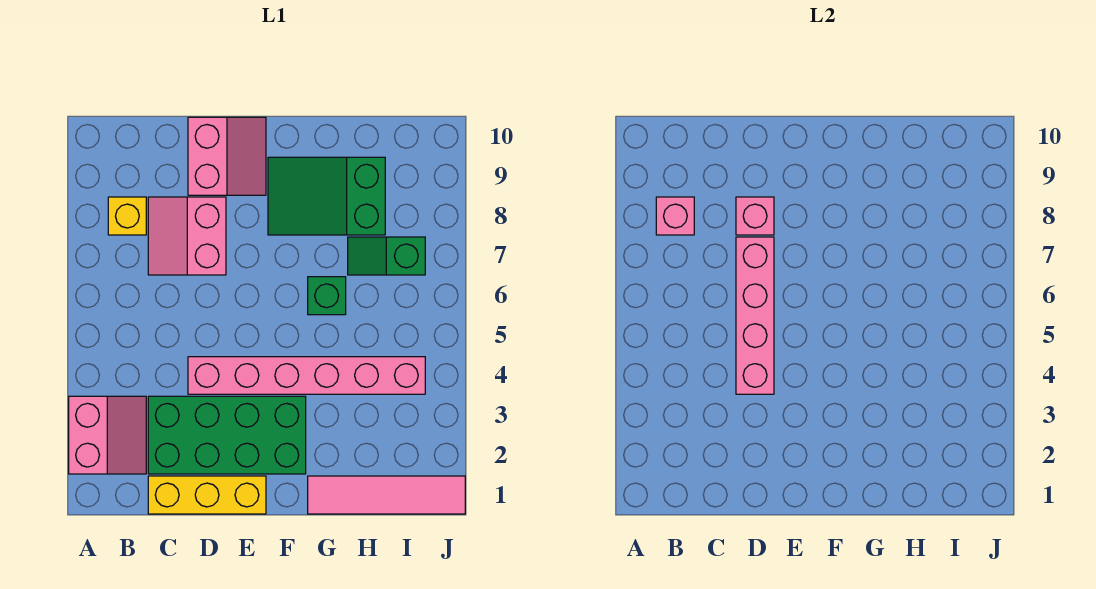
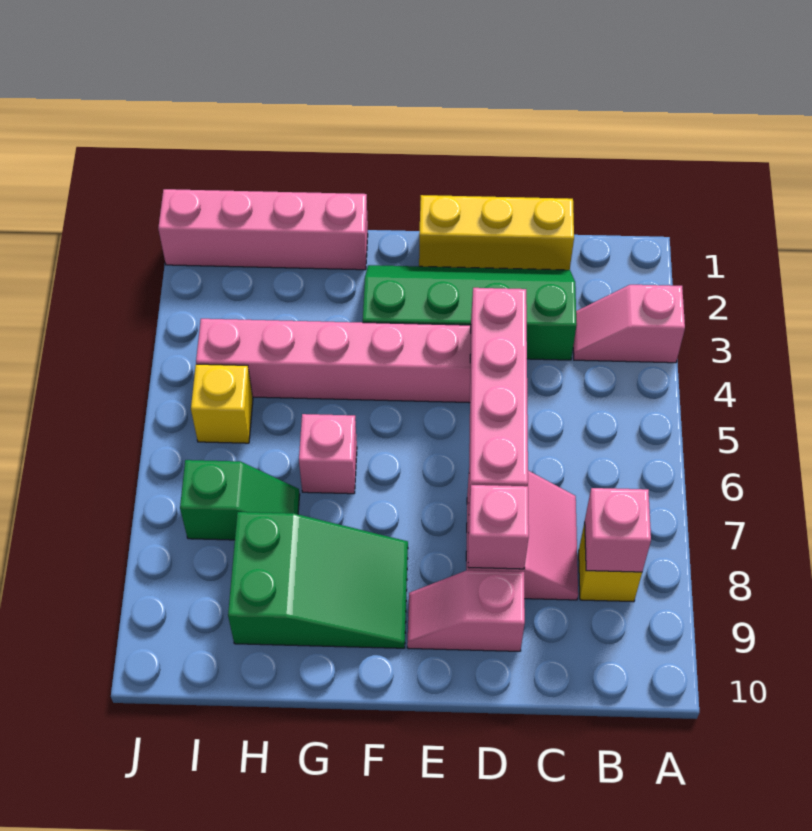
pink 2x2 slope [69,396,146,474] -> pink 1x2 slope [573,285,685,363]
green 2x4 brick [148,396,306,474] -> green 2x4 slope [363,265,577,360]
pink 2x2 slope [188,117,266,195] -> pink 1x2 slope [407,570,525,651]
pink 1x4 tile [308,476,465,514] -> pink 1x4 brick [158,189,368,270]
green 1x1 brick [308,277,346,315] -> pink 1x1 brick [299,414,357,494]
none -> yellow 1x1 brick [191,364,253,443]

